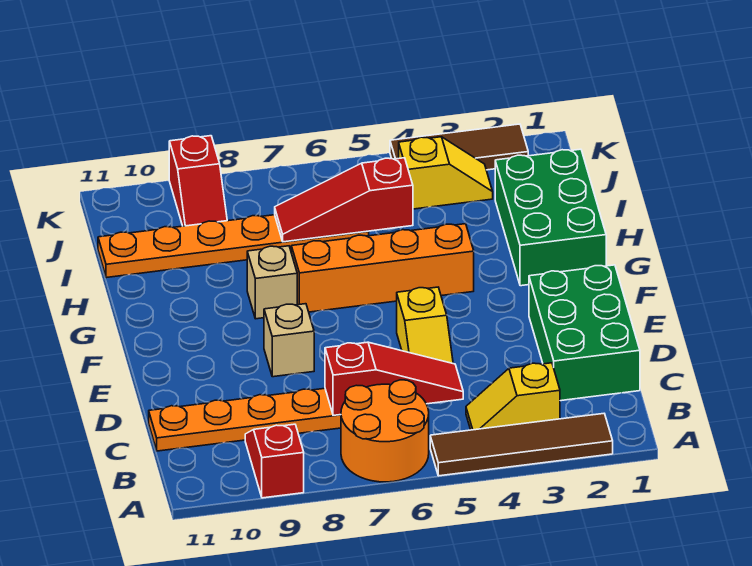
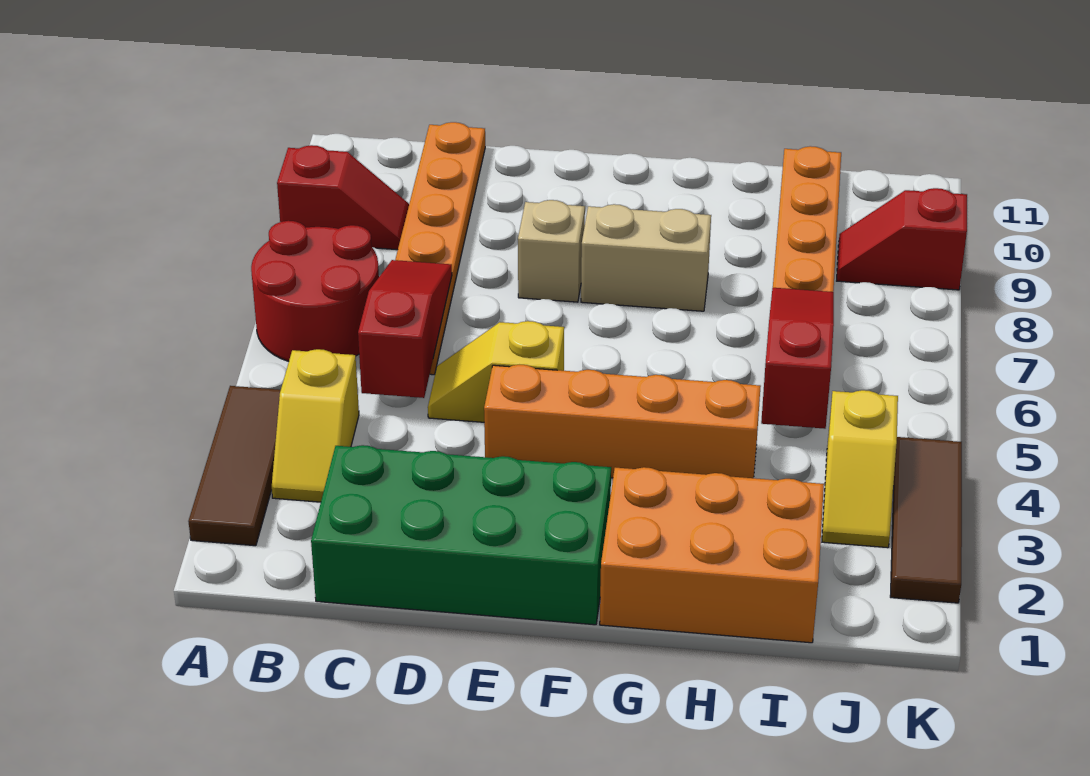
brown 1x4 tile [430,414,613,476] -> brown 1x3 tile [188,386,281,546]
orange 2x2 round brick [341,380,429,482] -> red 2x2 round brick [251,221,379,361]
yellow 1x2 slope [466,363,560,430] -> yellow 1x2 slope turned to [272,349,359,502]
green 2x3 brick [529,265,640,401] -> green 2x4 brick [311,445,611,625]
red 1x3 slope [325,342,463,415] -> red 1x3 slope turned to [358,260,452,398]
green 2x3 brick [495,149,606,286] -> orange 2x3 brick [600,467,824,643]
orange 1x4 brick [291,224,474,312] -> orange 1x4 brick turned to [484,365,761,478]
tan 1x1 brick [247,246,297,319] -> tan 1x2 brick [581,204,711,311]

